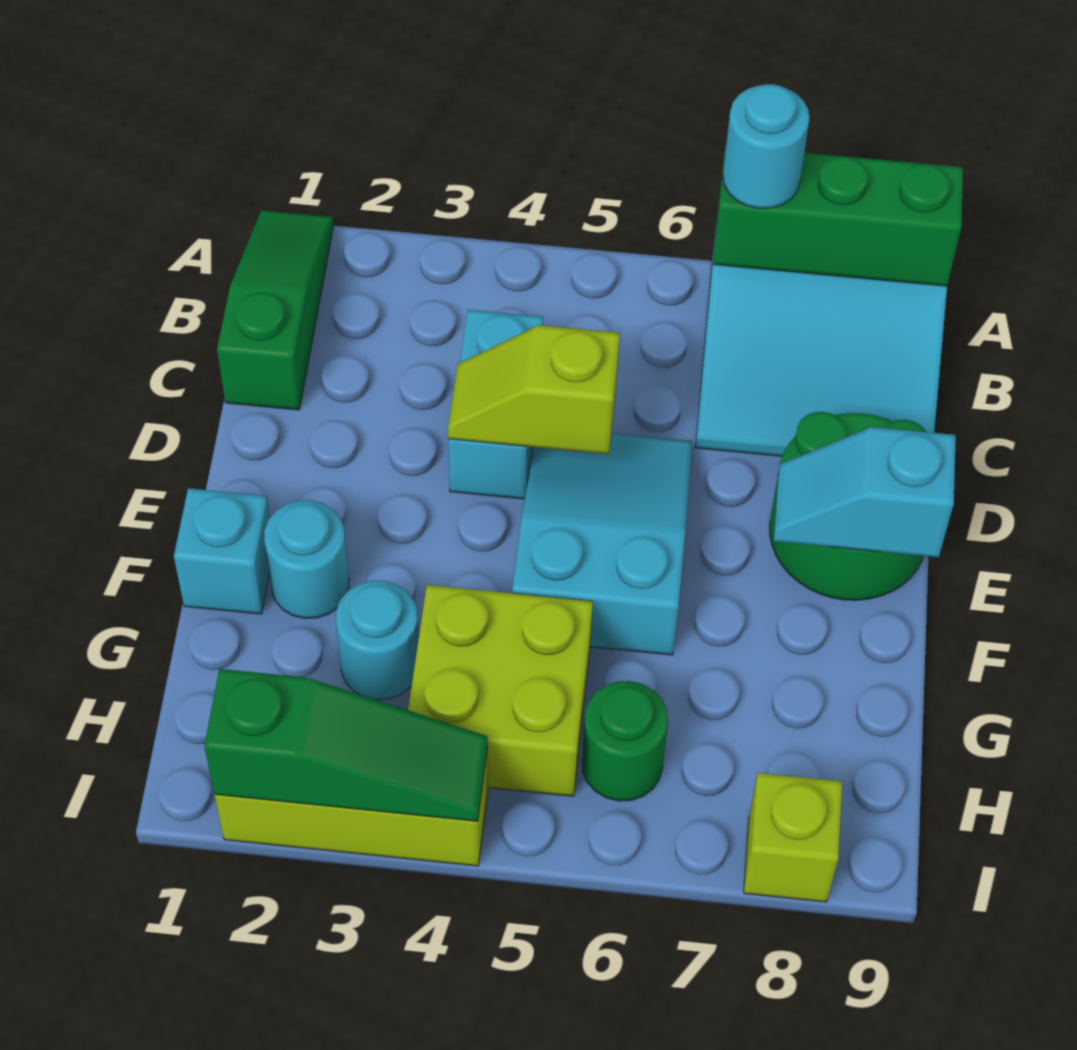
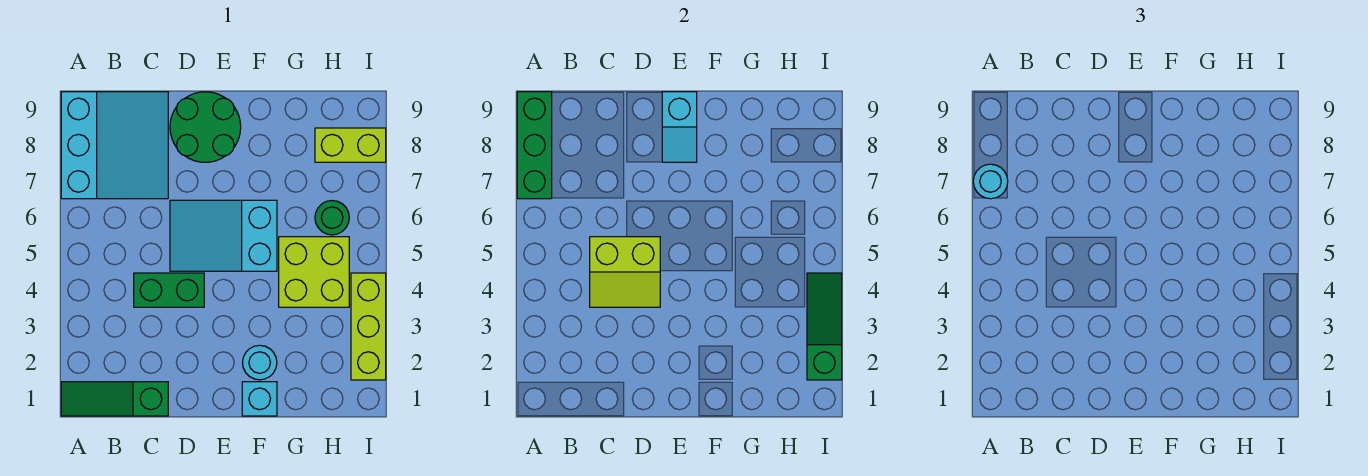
cyan 1x2 brick [448,310,543,499] -> green 1x2 brick [134,273,204,307]
lime 1x2 slope [448,325,620,454] -> lime 2x2 slope [590,237,660,307]
cyan 1x1 round brick [336,580,419,699] -> none
lime 1x1 brick [744,773,842,902] -> lime 1x2 brick [315,128,386,162]

